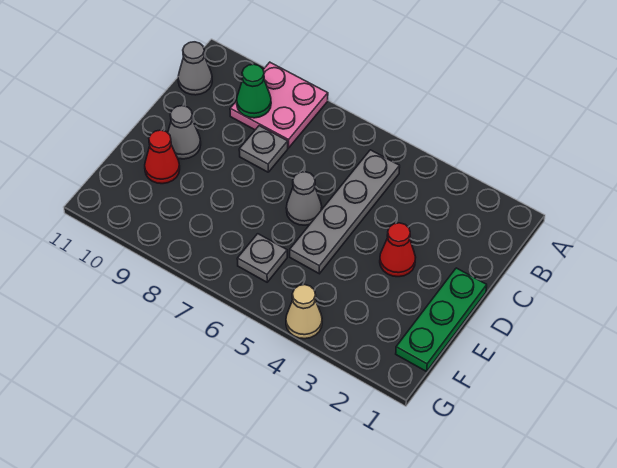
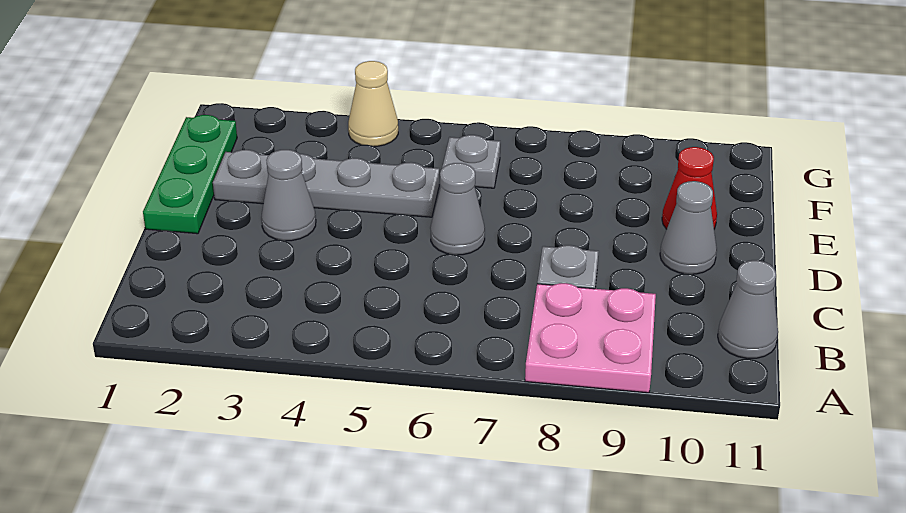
grey 1x4 plate [290,150,400,274] -> grey 1x4 plate turned to [213,150,439,217]
green 1x1 cone [237,64,271,118] -> none
red 1x1 cone [380,223,416,277] -> grey 1x1 cone [261,150,316,241]

